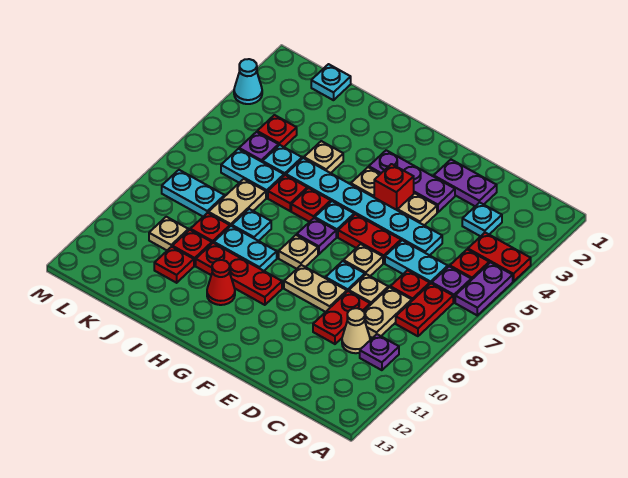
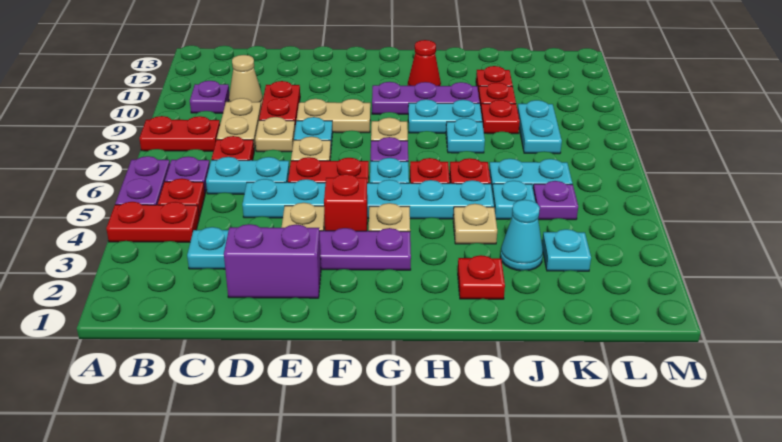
red 1x2 plate [396,283,453,336] -> red 1x2 plate turned to [139,116,220,151]
purple 1x2 plate [434,160,497,206] -> purple 1x2 brick [224,224,321,298]
red 1x3 plate [196,243,282,305] -> purple 1x3 plate [372,82,480,114]
tan 1x2 plate [208,179,266,226] -> none
cyan 1x1 plate [311,64,351,100] -> cyan 1x1 plate moved to [542,229,591,271]
red 1x1 plate [257,115,297,147] -> red 1x1 plate moved to [458,255,505,299]
cyan 1x2 plate [162,170,225,216] -> cyan 1x2 plate turned to [517,100,562,154]
tan 1x1 plate [149,217,188,250] -> none
cyan 1x1 cone [234,59,262,104] -> cyan 1x1 cone moved to [500,200,543,271]

